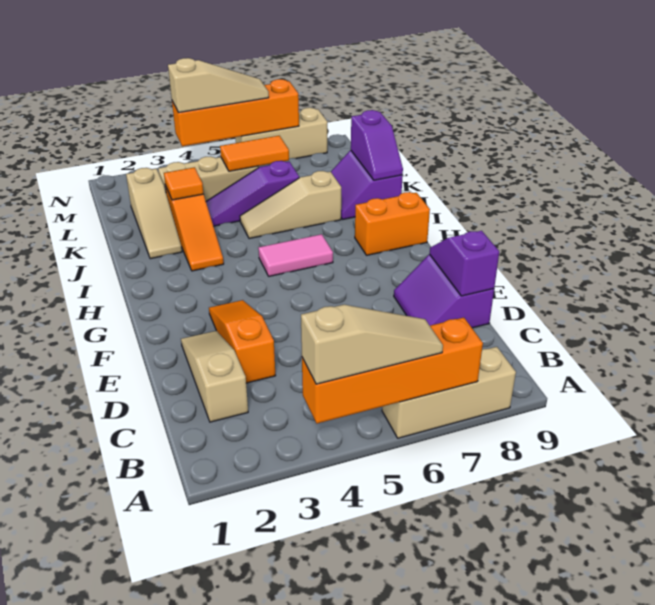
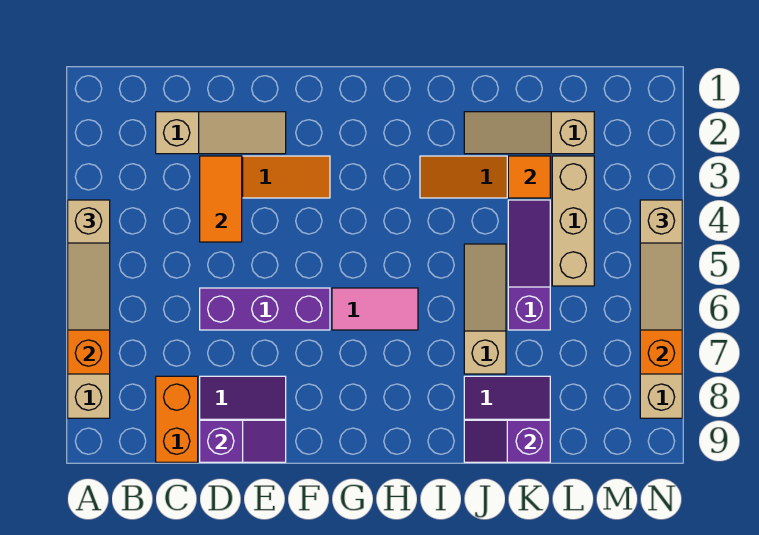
none -> purple 1x3 brick [200,288,330,330]
pink 1x2 tile [258,234,333,276] -> pink 1x2 tile turned to [332,288,418,330]
orange 1x2 brick [355,192,430,255] -> orange 1x2 brick moved to [156,376,198,462]
orange 1x2 tile [220,136,289,171] -> orange 1x2 tile moved to [200,156,242,242]

